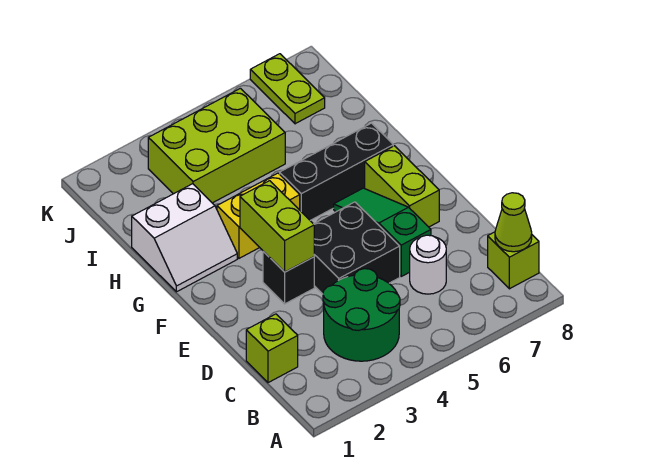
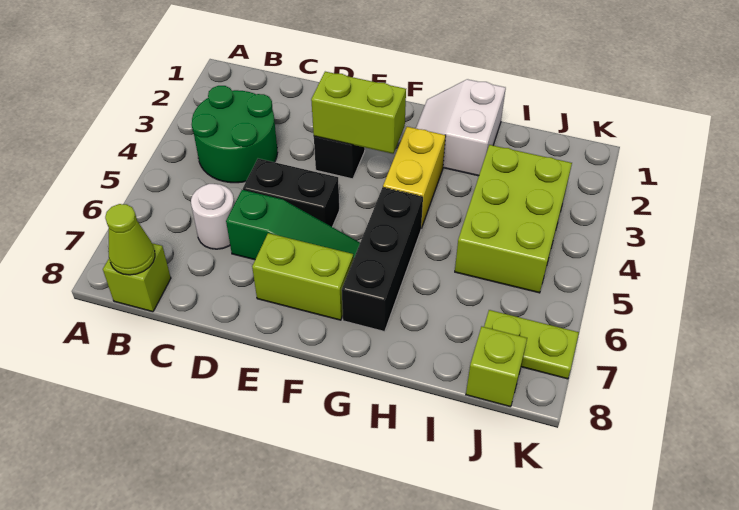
lime 1x1 brick [246,314,298,383] -> lime 1x1 brick moved to [466,327,527,407]
black 2x2 brick [314,202,400,294] -> black 1x2 brick [243,159,339,227]

